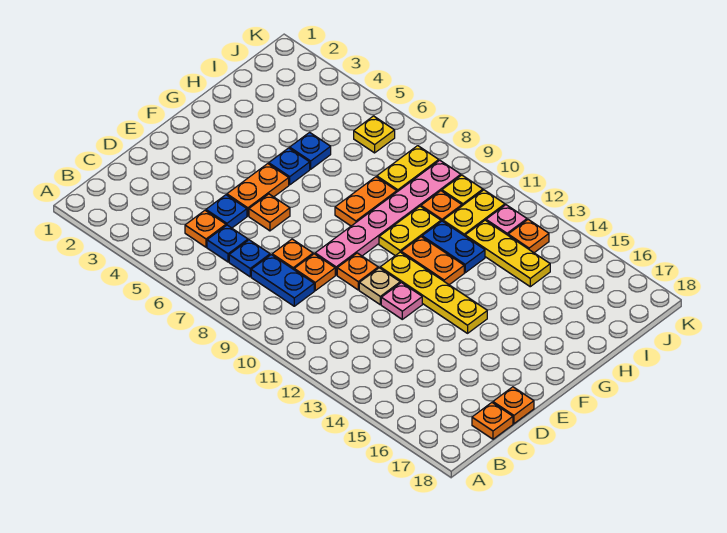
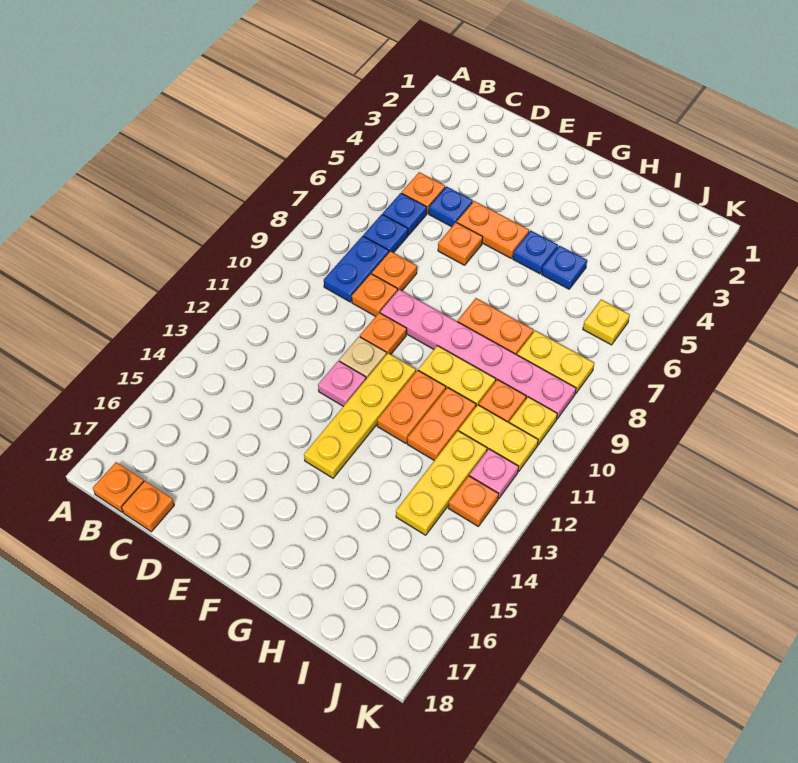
orange 1x1 plate [493,387,534,424] -> orange 1x1 plate moved to [93,462,144,512]
blue 1x2 plate [422,221,485,273] -> orange 1x2 plate [407,387,476,460]

